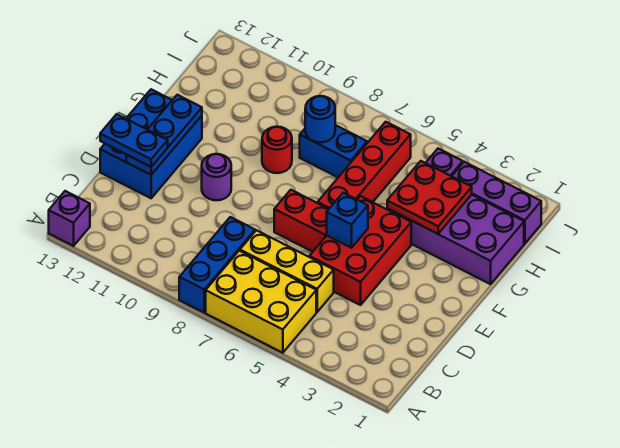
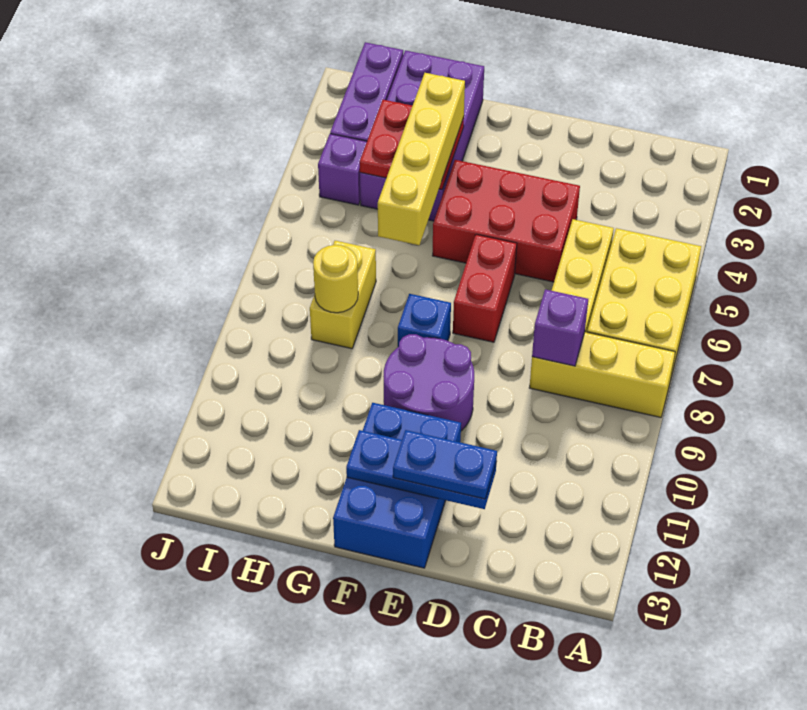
blue 1x3 brick [179,217,255,312] -> yellow 1x3 brick [529,332,675,417]
purple 1x1 brick [49,191,90,246] -> purple 1x1 brick moved to [532,289,588,366]
blue 2x3 brick [100,89,202,198] -> blue 2x3 brick turned to [333,403,461,568]
blue 1x2 plate [100,114,168,167] -> blue 1x2 plate turned to [393,430,497,499]
blue 1x1 brick [327,193,368,248] -> blue 1x1 brick moved to [398,294,451,347]
purple 1x1 round brick [202,154,231,200] -> purple 2x2 round brick [384,334,474,431]
red 1x4 brick [318,122,411,209] -> none
none -> yellow 1x4 brick [378,73,465,245]
red 1x1 round brick [262,127,292,173] -> none
blue 1x2 brick [300,125,367,177] -> yellow 1x2 brick [310,241,376,349]
blue 1x1 round brick [305,96,335,143] -> yellow 1x1 round brick [313,245,358,313]

